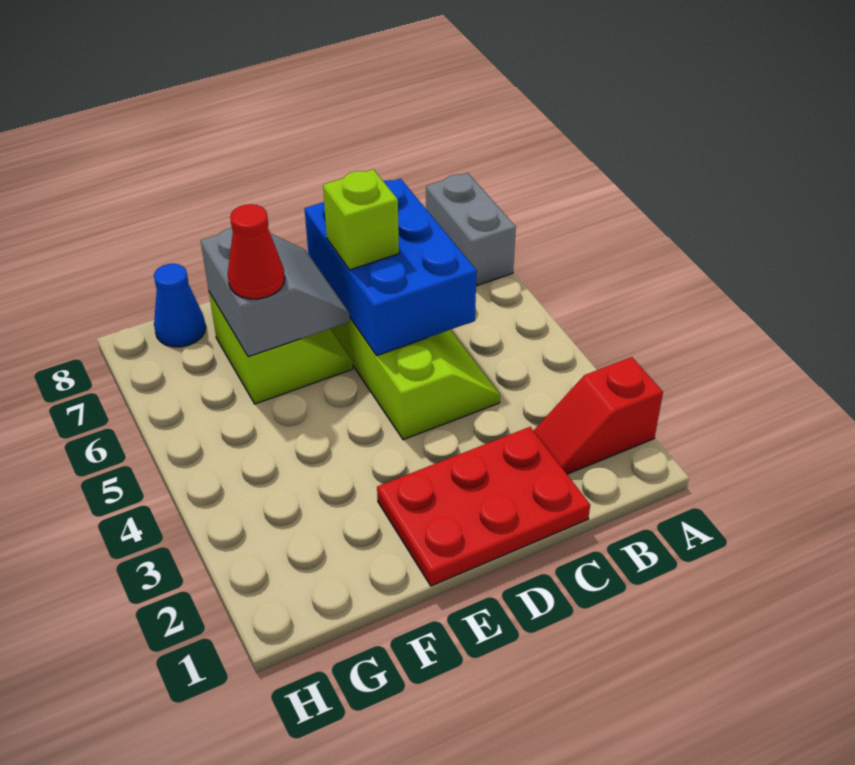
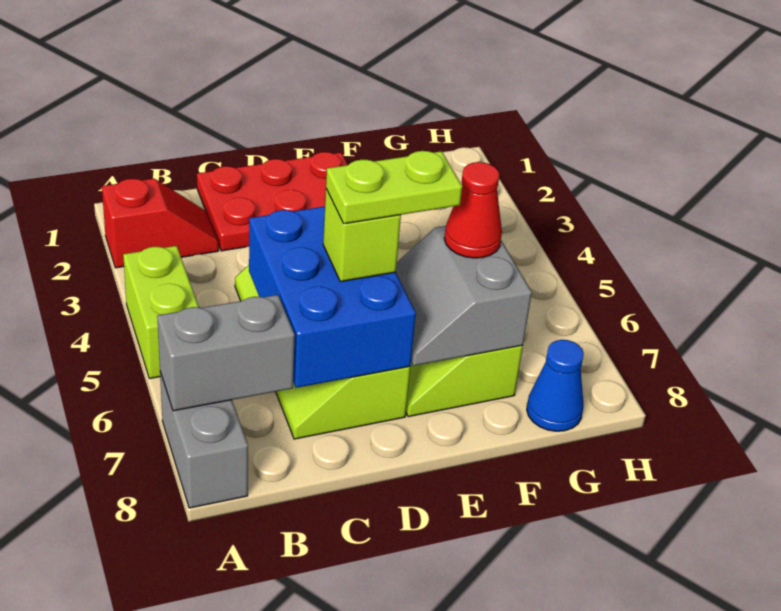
none -> lime 1x2 brick [123,246,199,379]
none -> grey 1x2 brick [157,295,295,411]
none -> lime 1x2 plate [326,151,462,224]

